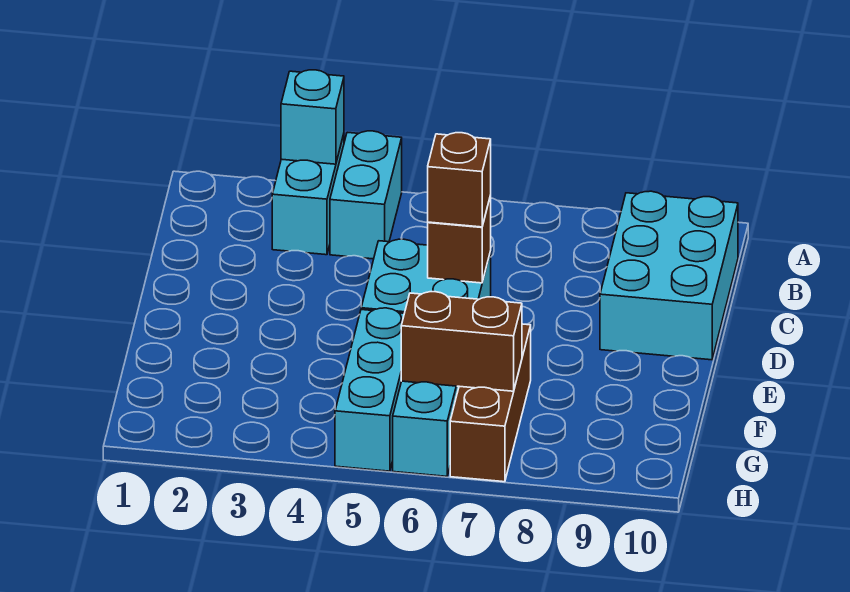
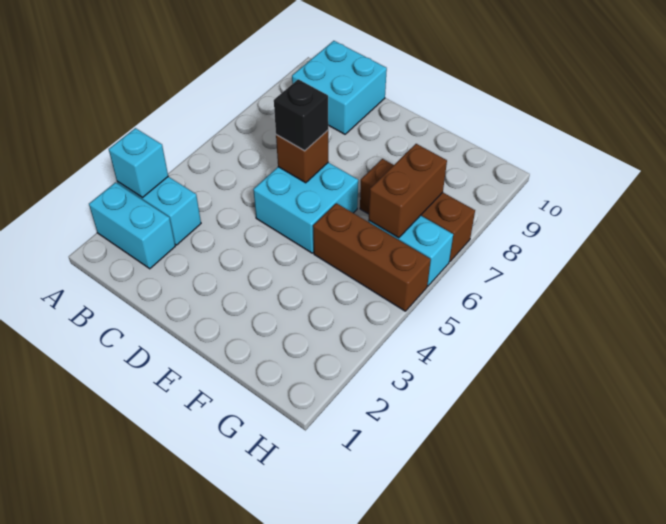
cyan 1x2 brick [330,131,402,259] -> cyan 1x2 brick moved to [89,182,175,269]
cyan 2x3 brick [600,191,738,360] -> cyan 2x2 brick [292,41,387,134]
brown 1x1 brick [428,133,491,227] -> black 1x1 brick [274,79,328,151]
cyan 1x3 brick [335,308,404,471] -> brown 1x3 brick [313,203,431,311]

